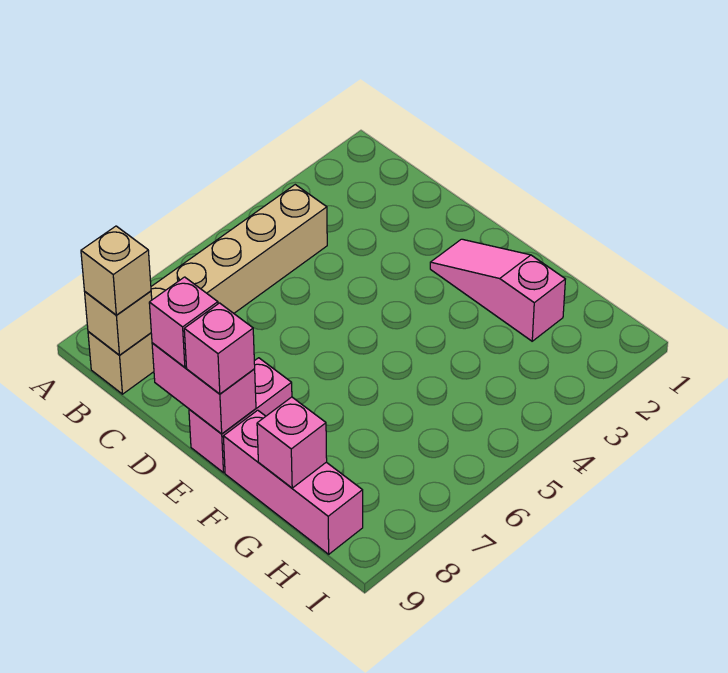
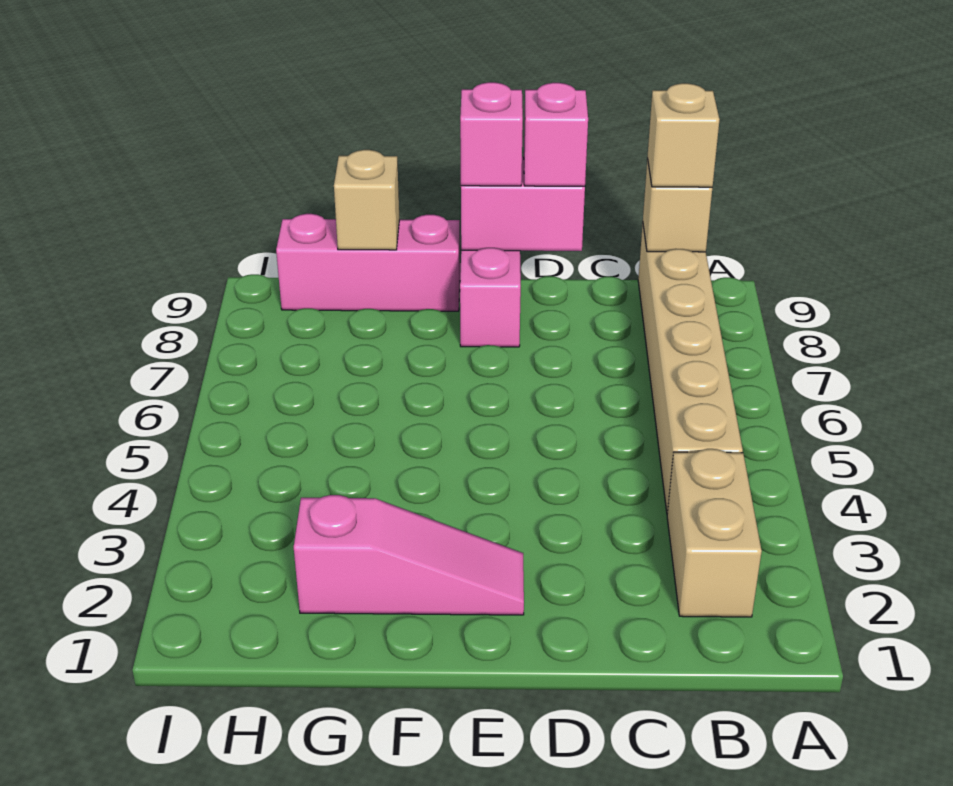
none -> tan 1x2 brick [667,449,762,617]
pink 1x1 brick [257,397,327,488] -> tan 1x1 brick [334,150,399,250]

